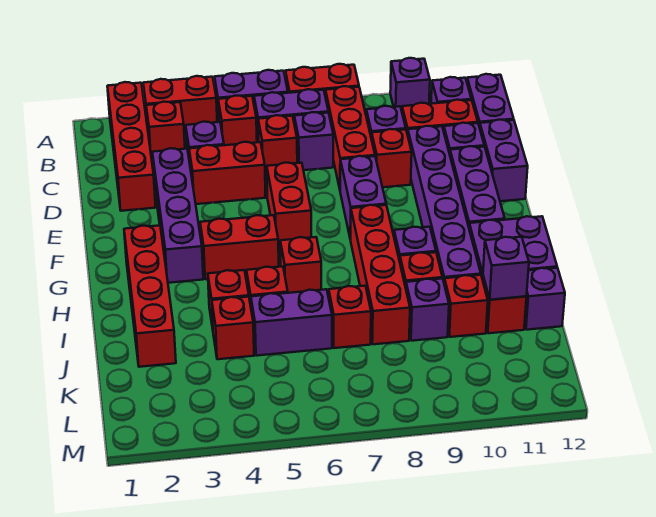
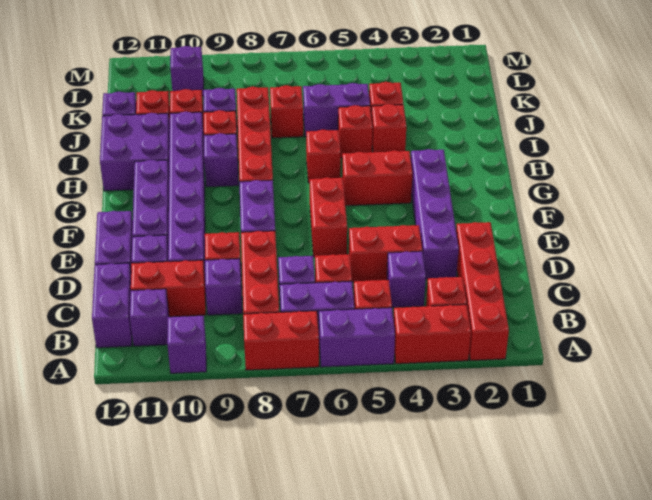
red 1x4 brick [124,226,176,367] -> none
purple 1x1 brick [483,237,529,300] -> purple 1x1 brick moved to [170,46,204,96]

